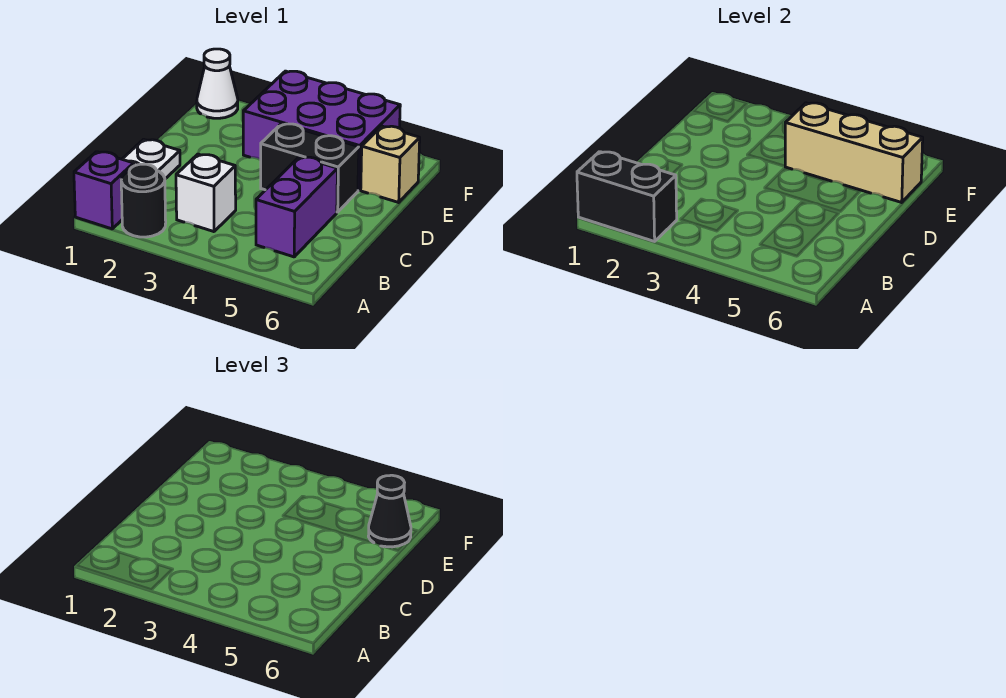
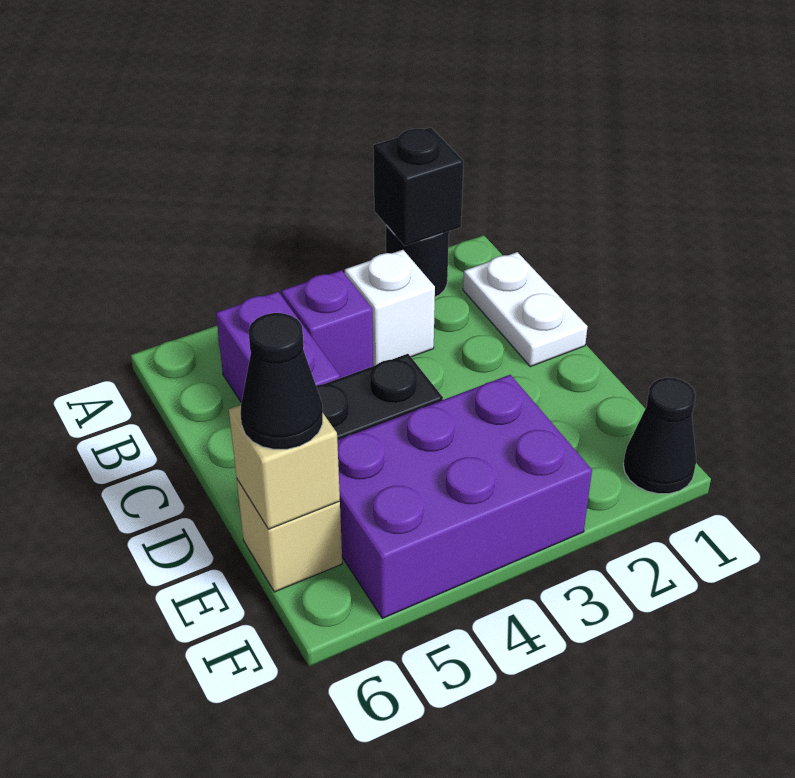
purple 1x1 brick [74,152,134,229] -> purple 1x1 brick moved to [281,270,373,378]
black 1x2 brick [577,152,677,241] -> black 1x1 brick [373,128,464,246]
tan 1x3 brick [785,103,923,202] -> tan 1x1 brick [229,405,340,529]
white 1x1 cone [197,49,238,118] -> black 1x1 cone [623,378,696,494]

